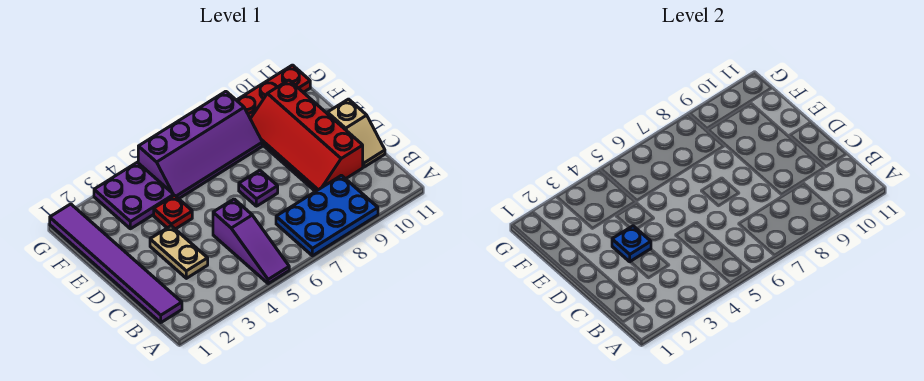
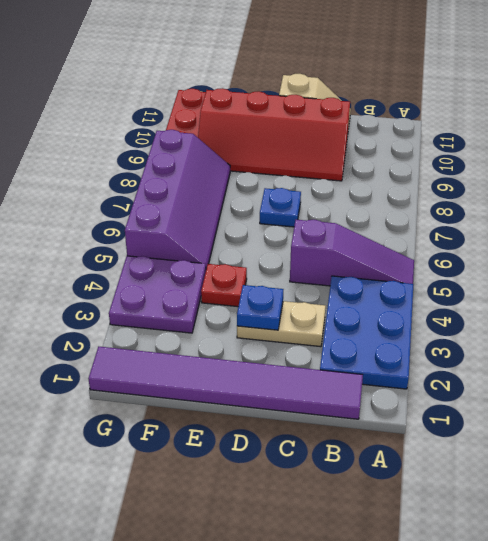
blue 2x3 plate [276,175,378,256] -> blue 2x3 plate moved to [320,276,413,389]
purple 1x1 plate [239,170,278,206] -> blue 1x1 plate [260,188,301,227]

